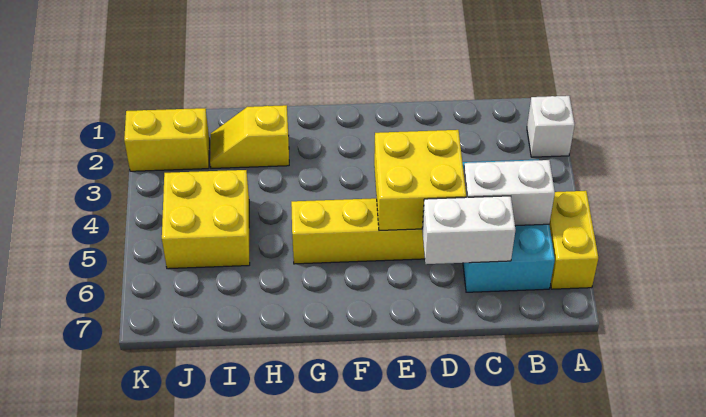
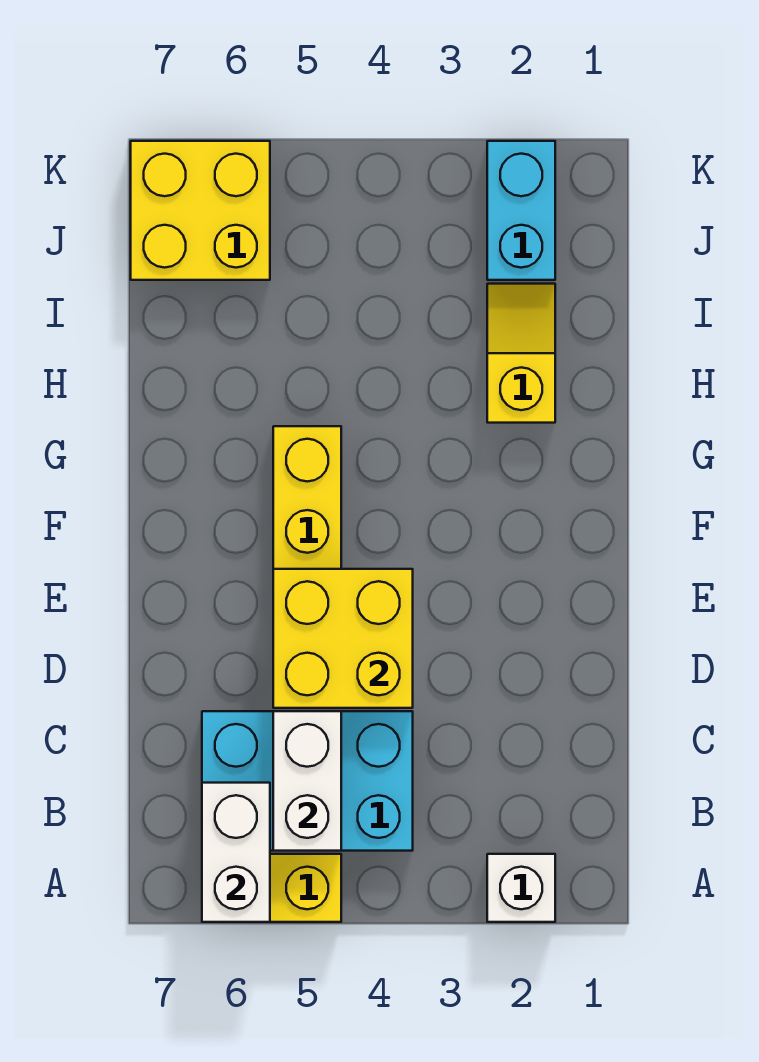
white 1x2 brick [422,196,515,264] -> white 1x2 brick moved to [202,783,270,922]
yellow 2x2 brick [162,170,250,269] -> yellow 2x2 brick moved to [131,141,270,280]
yellow 1x2 brick [124,108,209,171] -> cyan 1x2 brick [487,141,555,280]

